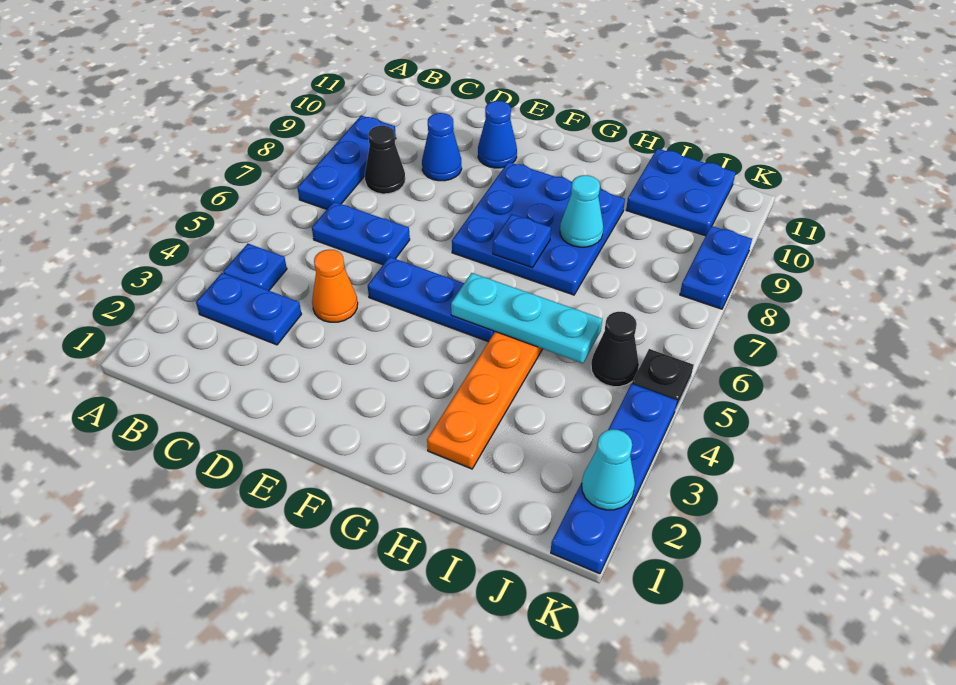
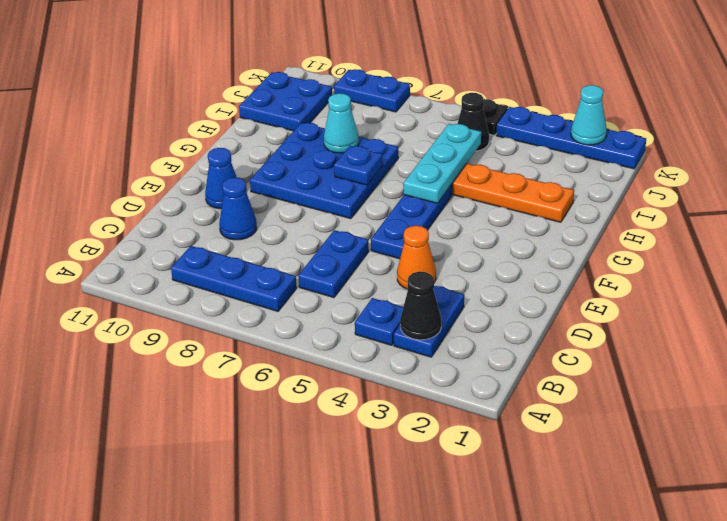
black 1x1 cone [365,126,405,194] -> black 1x1 cone moved to [400,271,441,340]

